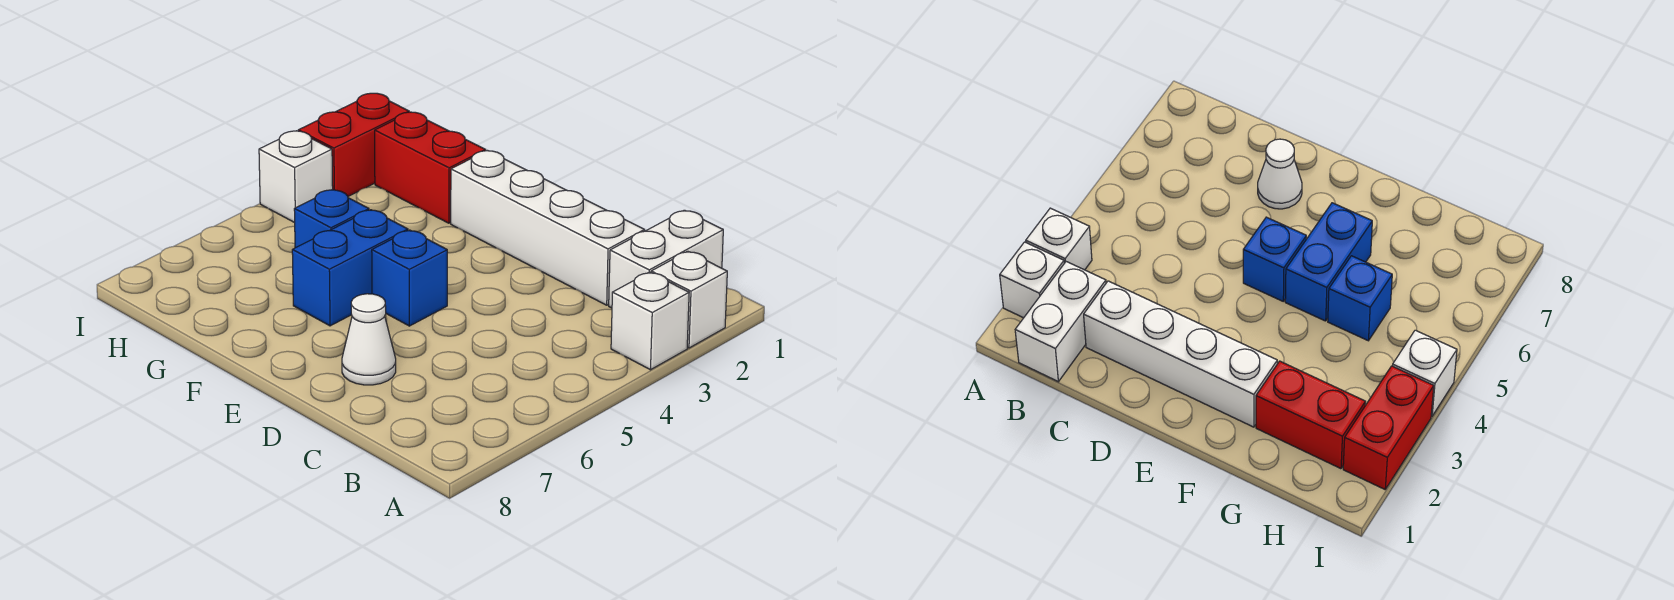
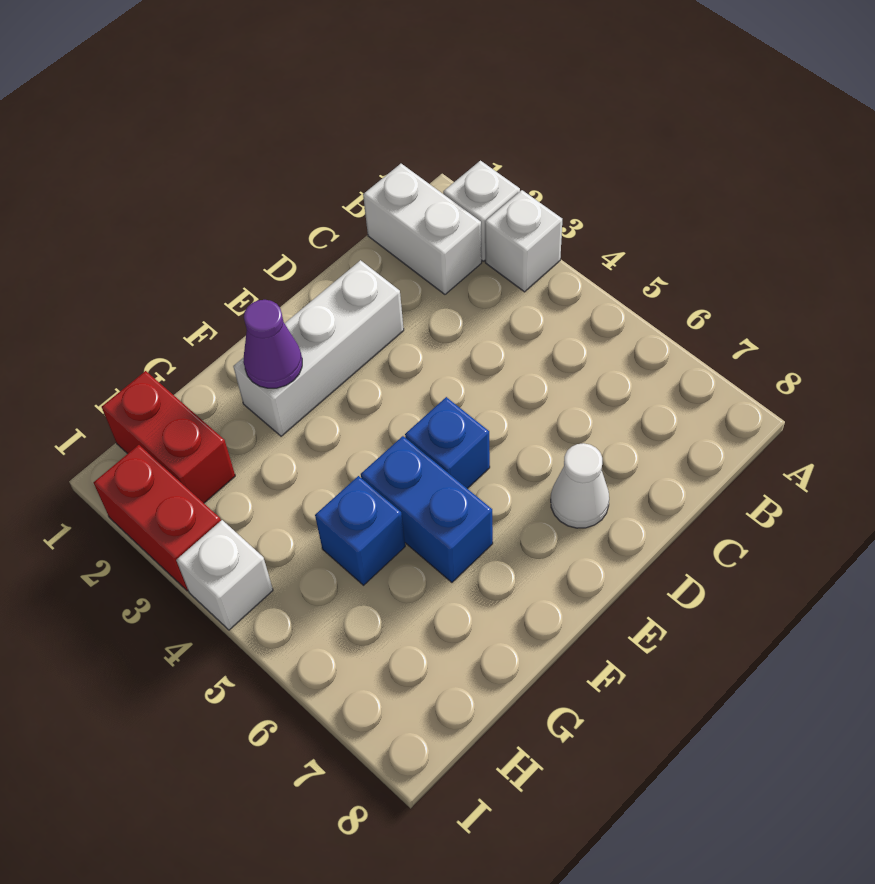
white 1x4 brick [451,151,645,305] -> white 1x3 brick [233,260,404,436]
none -> purple 1x1 cone [243,300,302,388]
red 1x2 brick [375,112,486,223] -> red 1x2 brick turned to [102,371,235,503]

